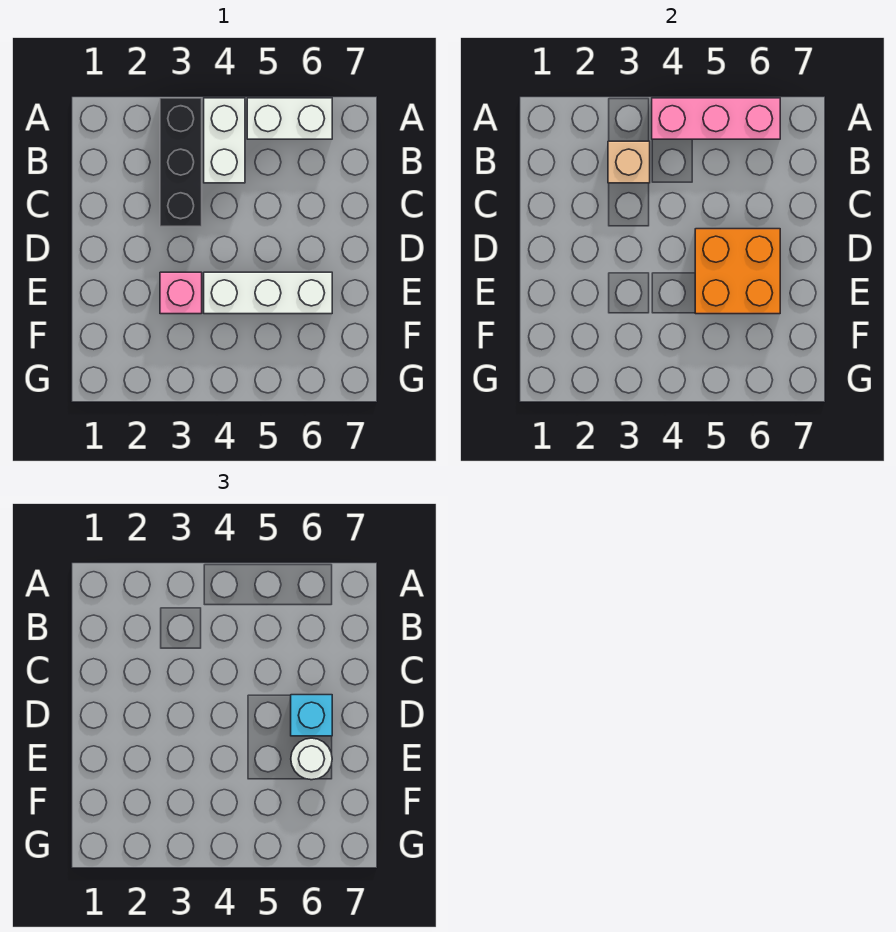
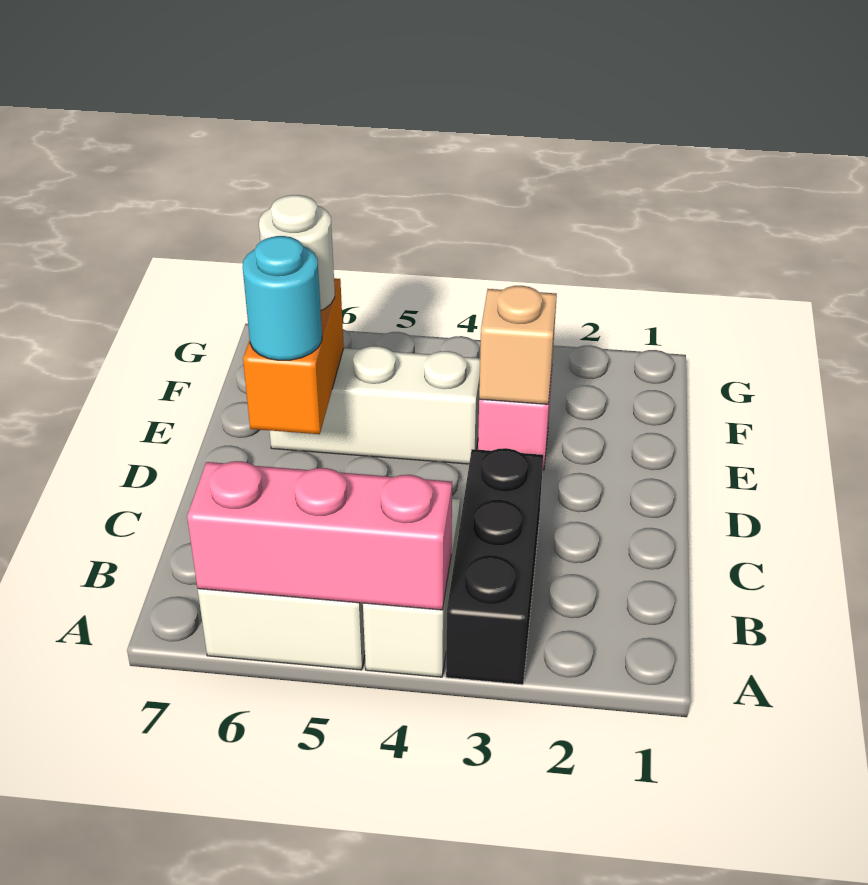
tan 1x1 brick [608,141,650,183] -> tan 1x1 brick moved to [479,286,557,404]
orange 2x2 brick [695,229,780,314] -> orange 1x2 brick [243,278,344,434]
cyan 1x1 brick [291,695,332,736] -> cyan 1x1 round brick [243,236,322,360]

